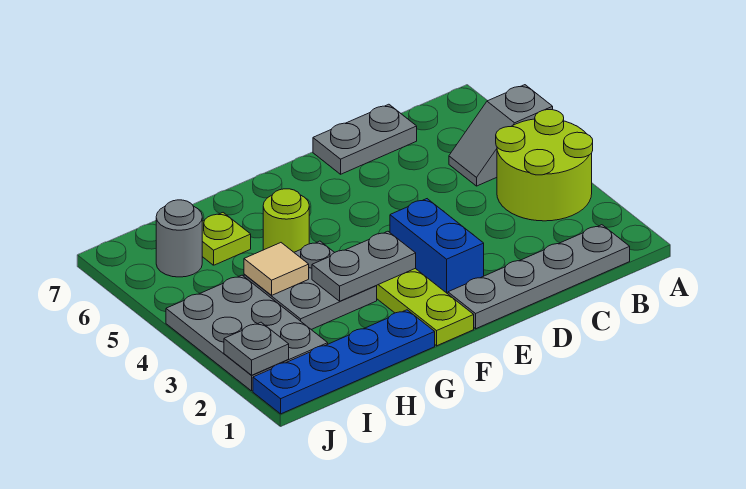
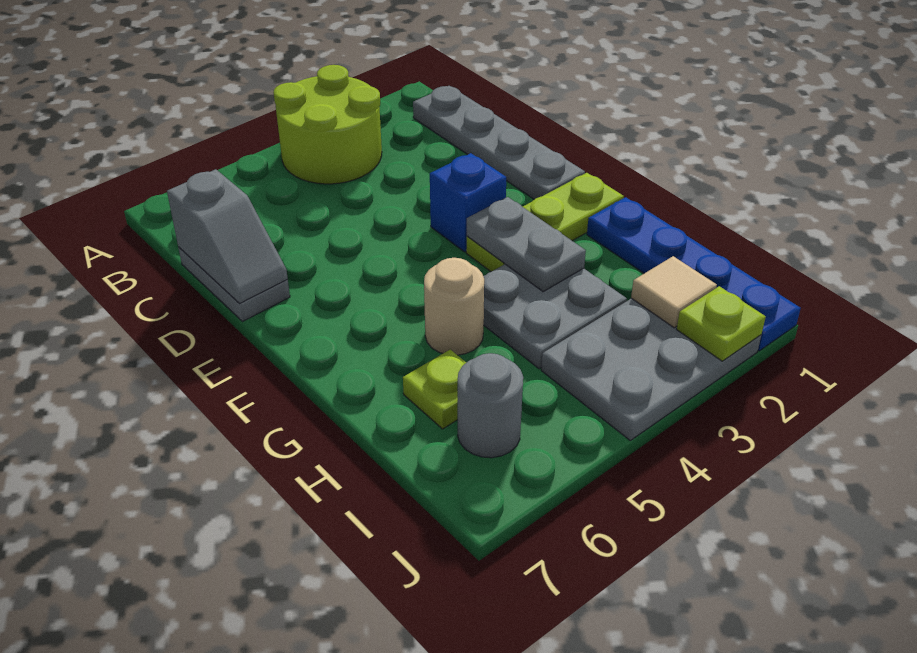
grey 1x2 slope [449,85,553,186] -> grey 1x2 slope moved to [167,169,288,304]
blue 1x2 brick [390,199,484,294] -> blue 1x1 brick [430,153,506,252]
lime 1x1 round brick [263,189,309,252] -> tan 1x1 round brick [424,258,484,355]
tan 1x1 tile [244,243,309,296] -> tan 1x1 tile moved to [631,256,717,328]
grey 1x1 plate [224,322,289,375] -> lime 1x1 plate [677,286,766,361]

